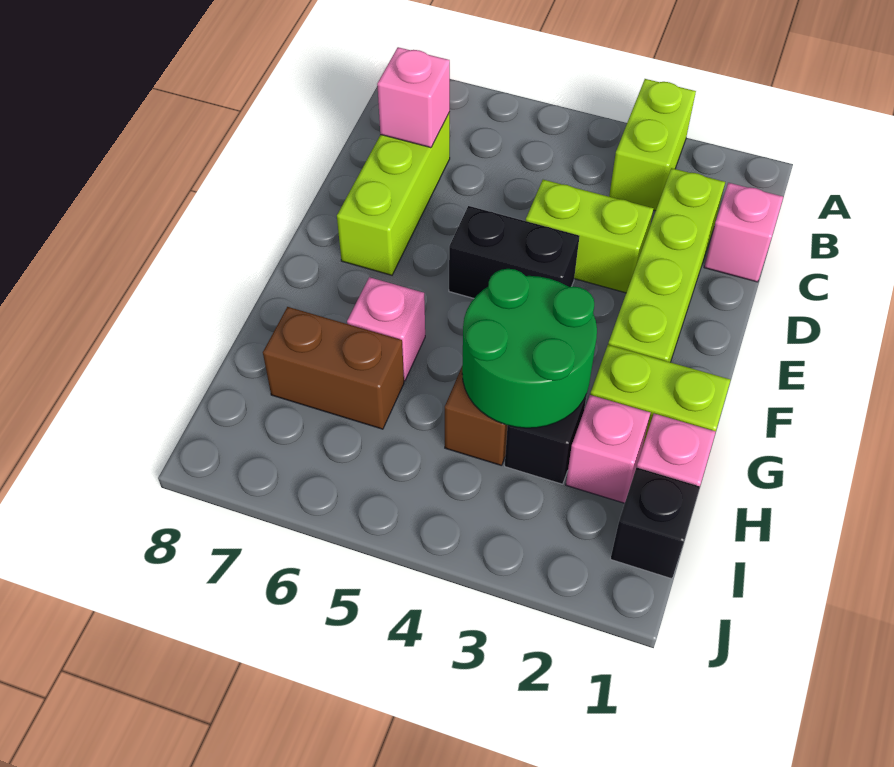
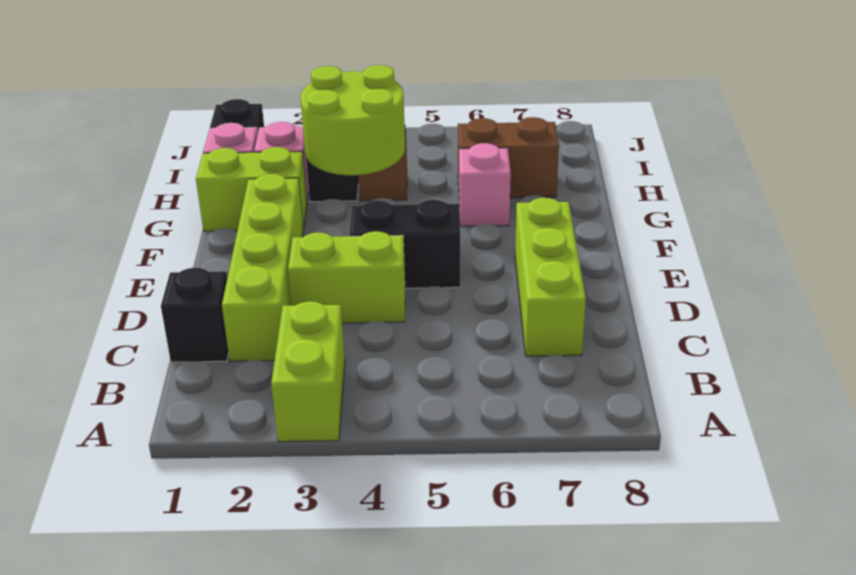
pink 1x1 brick [704,183,783,282] -> black 1x1 brick [161,268,229,362]
pink 1x1 brick [377,47,450,148] -> none
green 2x2 round brick [462,269,597,428] -> lime 2x2 round brick [300,65,405,175]

